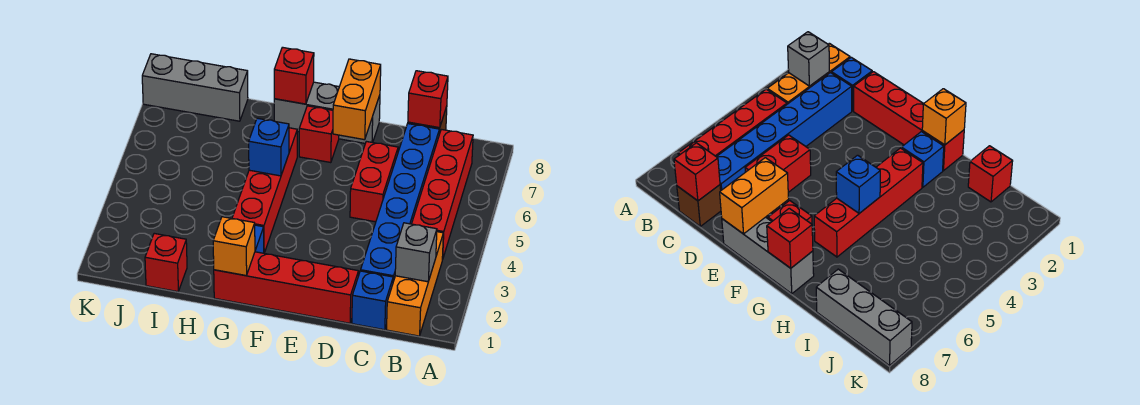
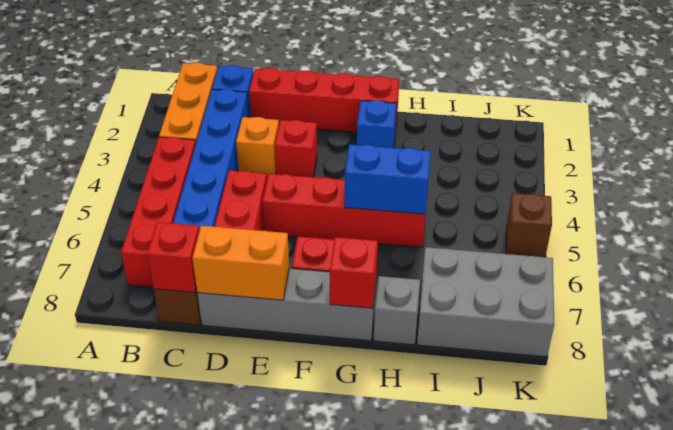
grey 1x1 brick [395,223,437,282] -> grey 1x1 brick moved to [374,276,420,345]
orange 1x2 brick [333,59,381,140] -> orange 1x2 brick turned to [192,226,289,300]
grey 1x3 brick [274,82,380,143] -> grey 1x4 brick [197,268,376,341]
orange 1x1 brick [213,217,255,275] -> orange 1x1 brick moved to [236,117,279,177]
red 1x4 brick [232,128,297,253] -> red 1x4 brick turned to [262,174,426,247]
blue 1x1 brick [249,118,289,176] -> blue 1x2 brick [345,144,431,214]
red 1x1 brick [145,233,187,292] -> red 1x1 brick moved to [275,120,317,177]
grey 1x3 brick [142,54,248,121] -> grey 2x3 brick [417,247,554,357]
none -> brown 1x1 brick [506,193,552,257]

